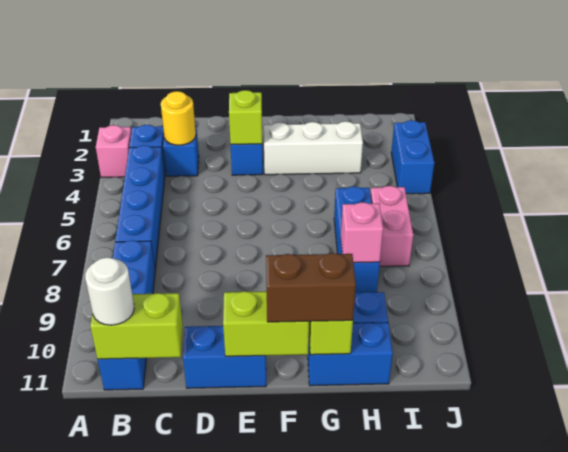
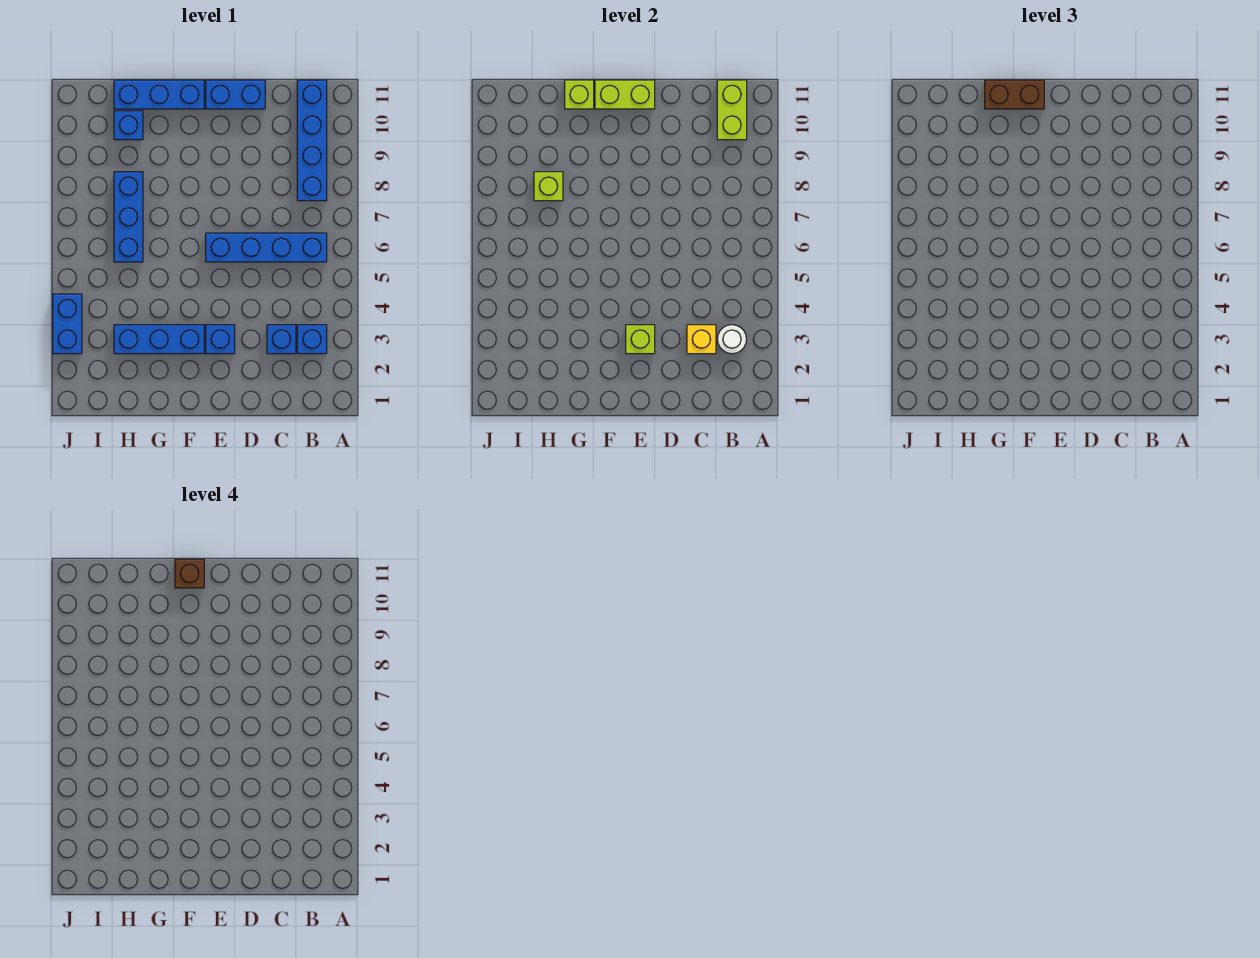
pink 1x1 brick [96,125,131,178] -> none
blue 1x4 brick [115,145,165,270] -> blue 1x4 brick turned to [206,233,327,262]
lime 1x2 brick [90,293,183,359] -> lime 1x2 brick turned to [717,80,747,140]
white 1x1 round brick [85,257,134,325] -> white 1x1 round brick moved to [717,325,747,354]
yellow 1x1 round brick [161,91,196,145] -> yellow 1x1 brick [687,325,716,354]
white 1x3 brick [264,121,363,175] -> blue 1x3 brick [114,325,204,354]
none -> brown 1x1 brick [175,559,204,588]
blue 1x2 brick [308,322,393,386] -> blue 1x3 brick [114,80,204,109]
pink 1x1 brick [341,202,383,263] -> lime 1x1 brick [534,172,563,201]
pink 1x2 brick [370,186,413,266] -> none

